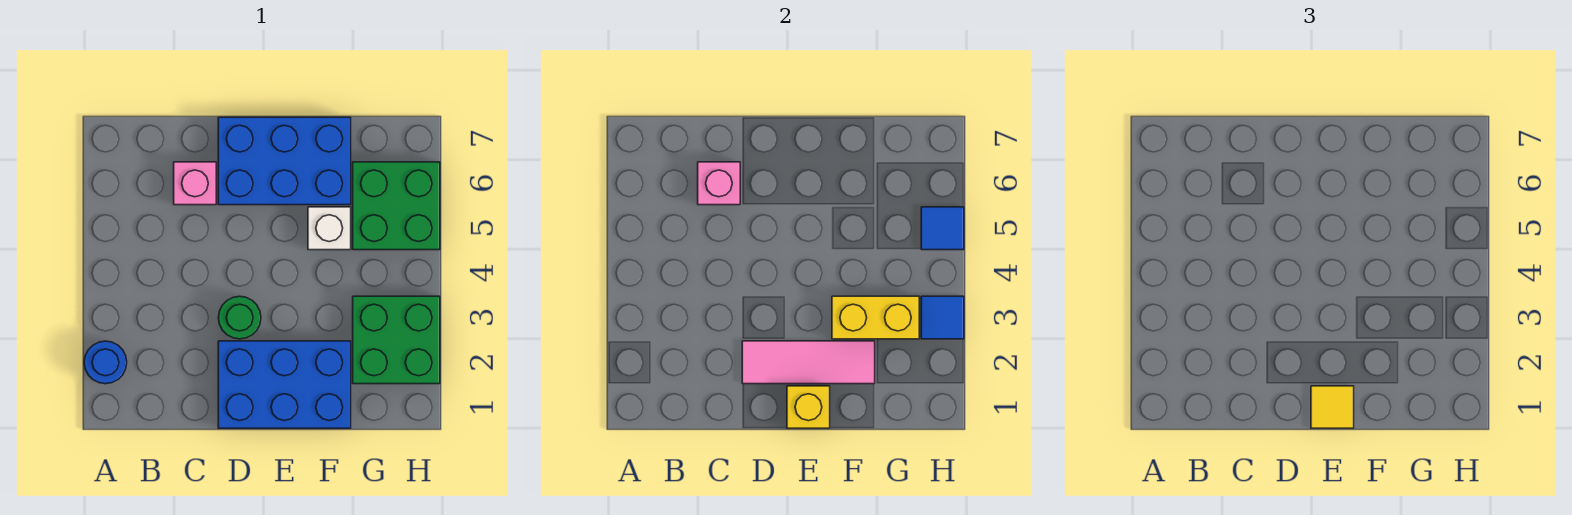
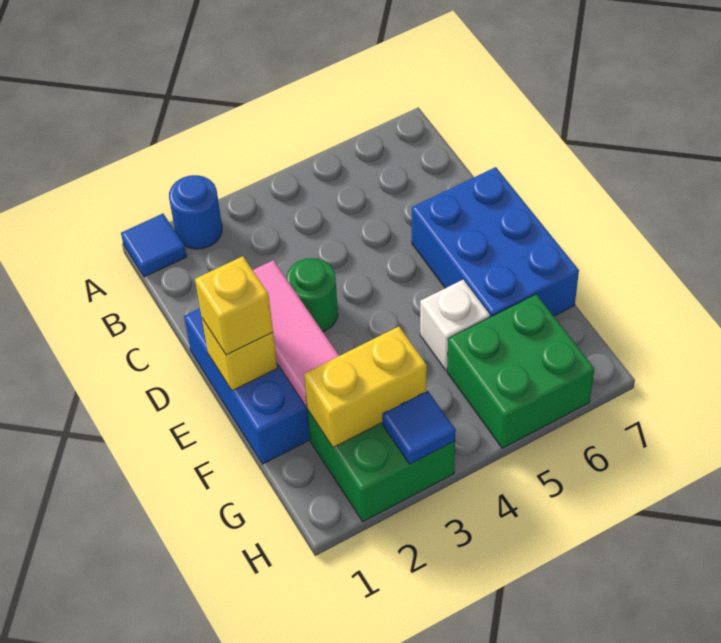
pink 1x1 brick [174,162,216,205] -> none
pink 1x1 brick [698,162,740,205] -> none
yellow 1x1 tile [1311,386,1354,428] -> yellow 1x1 brick [195,256,273,355]
yellow 1x2 brick [832,296,919,339] -> yellow 1x2 brick turned to [304,327,427,447]
blue 1x1 tile [921,207,964,250] -> blue 1x1 tile moved to [121,214,186,277]

